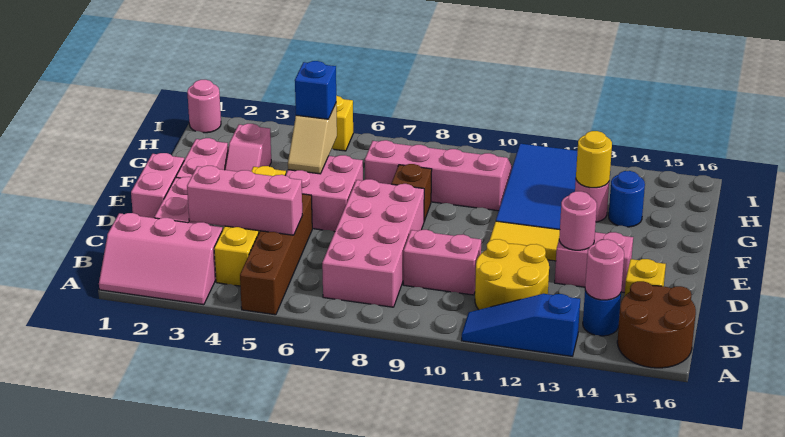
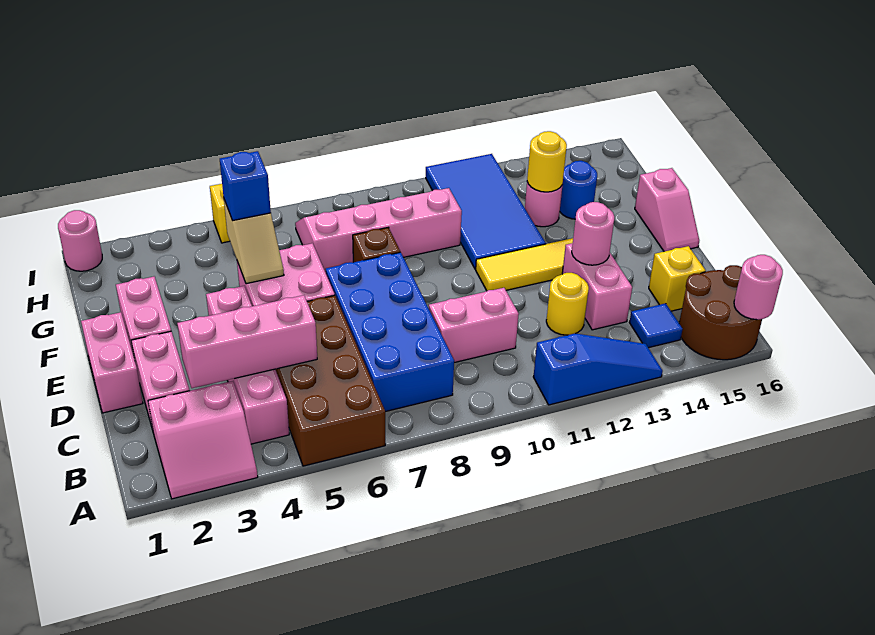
pink 2x3 slope [99,213,222,305] -> pink 2x2 slope [148,381,258,499]
brown 1x4 brick [240,194,312,315] -> brown 2x4 brick [275,295,385,466]
blue 1x3 slope [462,294,580,356] -> blue 1x3 slope turned to [533,334,663,405]
yellow 1x4 brick [214,166,286,286] -> pink 1x4 brick [206,286,289,444]
pink 2x4 brick [322,179,424,307] -> blue 2x4 brick [326,252,454,412]
yellow 2x2 round brick [475,239,549,310] -> yellow 1x1 round brick [546,273,589,335]
blue 1x1 round brick [583,291,621,336] -> blue 1x1 tile [629,303,683,348]
pink 1x1 round brick [585,239,624,300] -> pink 1x1 round brick moved to [734,255,783,320]
pink 1x2 brick [555,232,633,293] -> pink 1x2 brick turned to [562,243,632,330]
pink 1x2 slope [225,124,271,172] -> pink 1x2 slope moved to [635,168,699,251]

